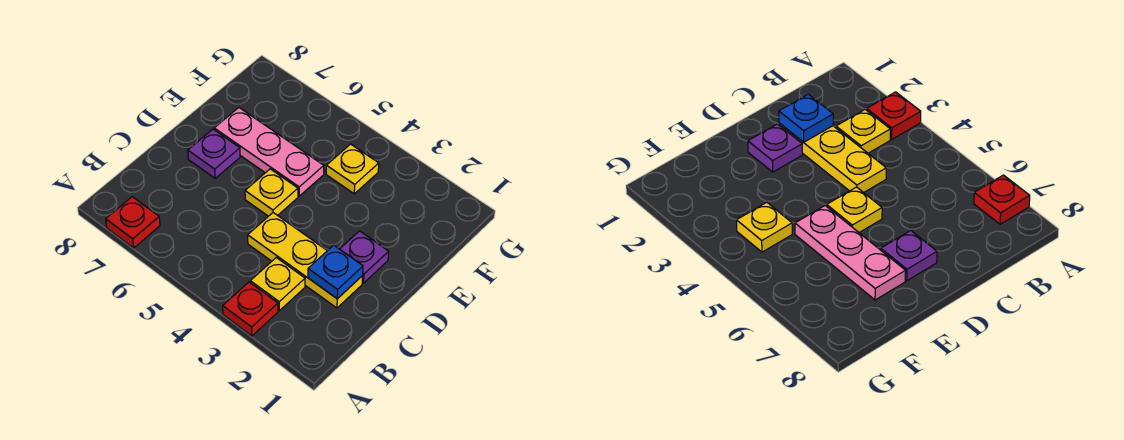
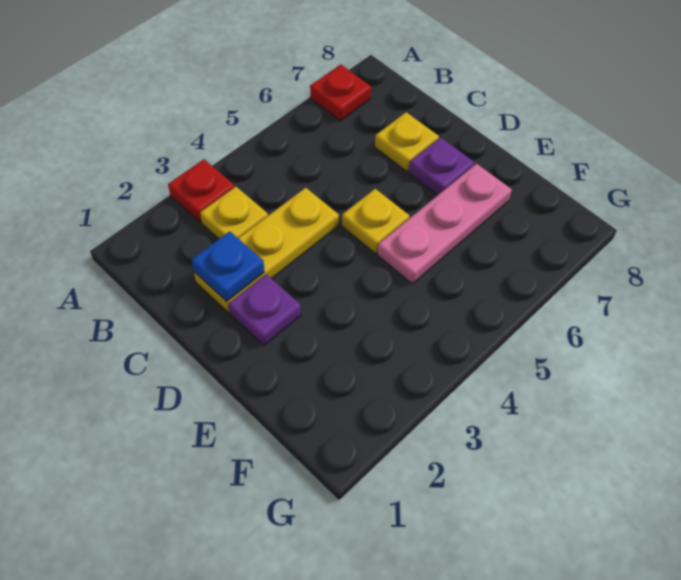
yellow 1x1 plate [326,144,379,194] -> yellow 1x1 plate moved to [375,112,439,172]

